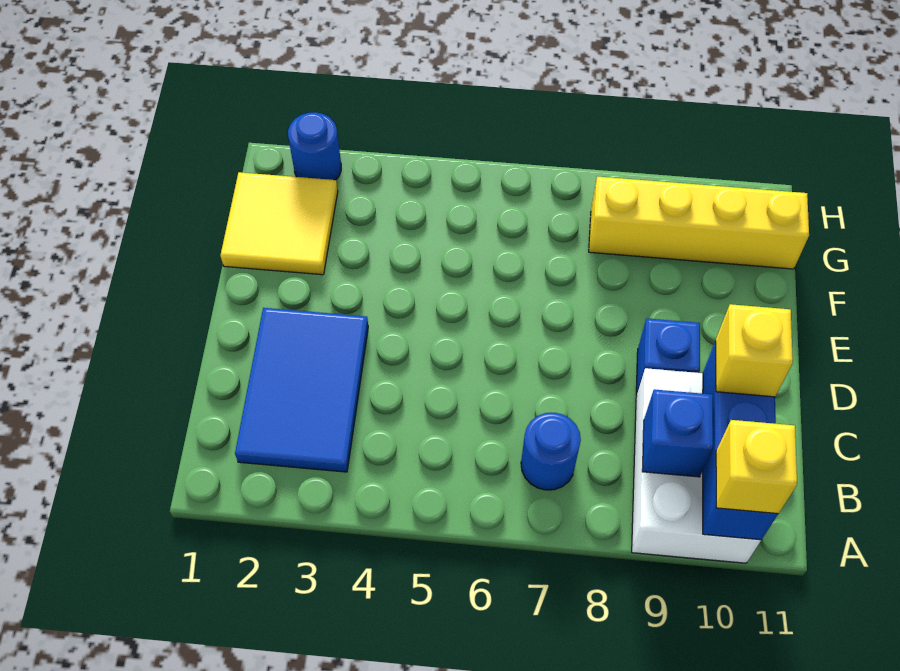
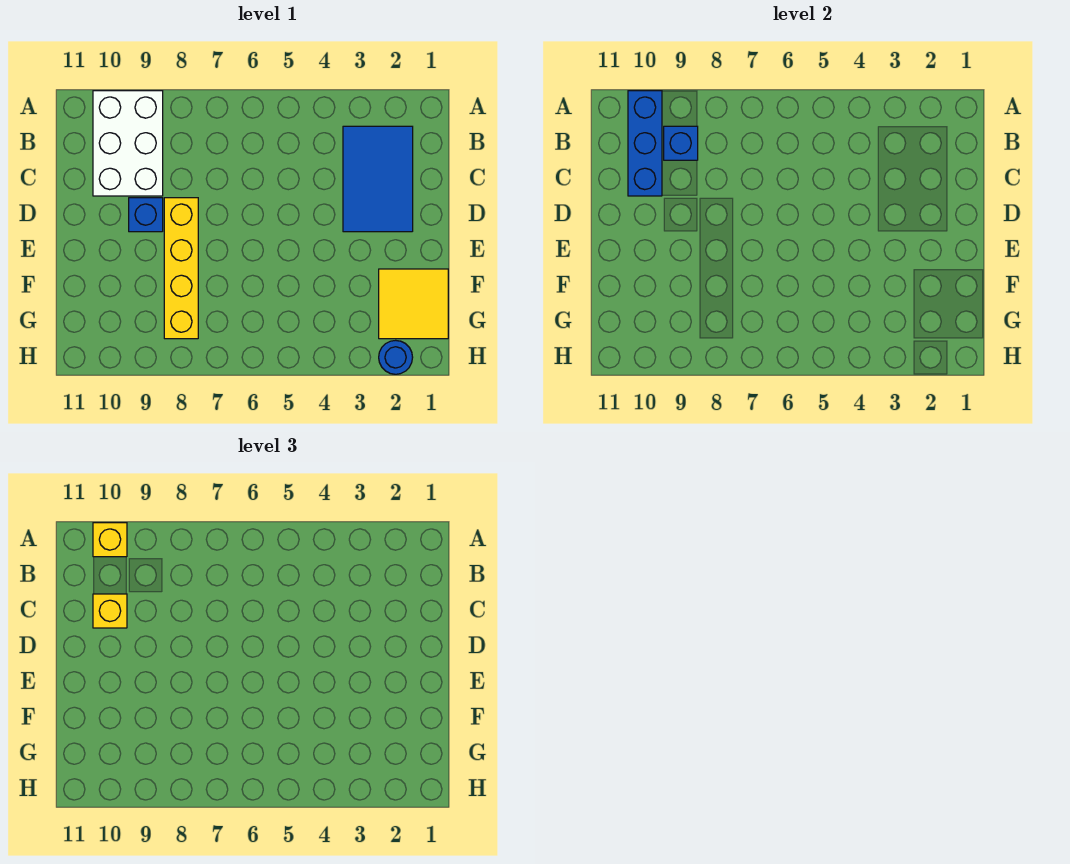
blue 1x1 round brick [521,413,581,490] -> none
yellow 1x4 brick [589,176,809,269] -> yellow 1x4 brick turned to [164,198,198,339]

